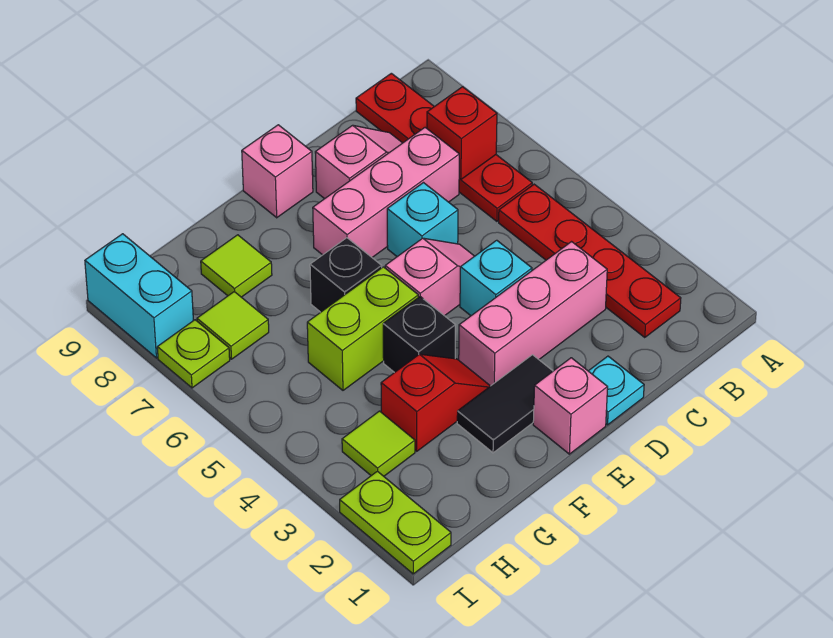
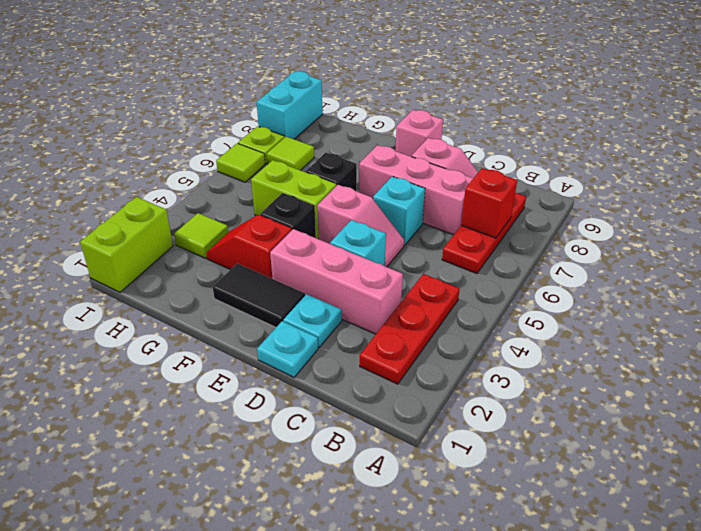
red 1x4 plate [499,184,681,337] -> red 1x3 plate [360,274,460,384]
red 1x4 plate [356,73,532,221] -> red 1x3 plate [442,193,526,274]
none -> cyan 1x1 plate [283,294,342,347]
pink 1x1 brick [533,358,608,454] -> none
red 1x2 slope [381,354,490,451] -> red 1x2 slope turned to [206,215,292,278]
lime 1x1 tile [201,235,272,297] -> lime 1x1 tile moved to [216,144,265,182]
lime 1x2 plate [340,471,451,574] -> lime 1x2 brick [80,197,173,292]

